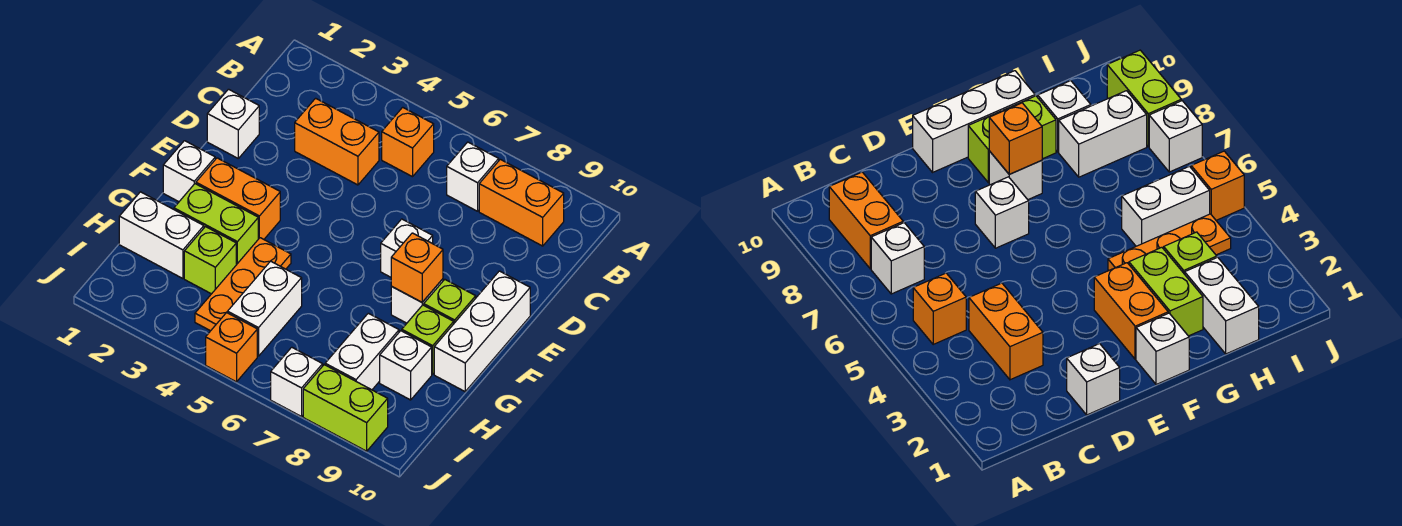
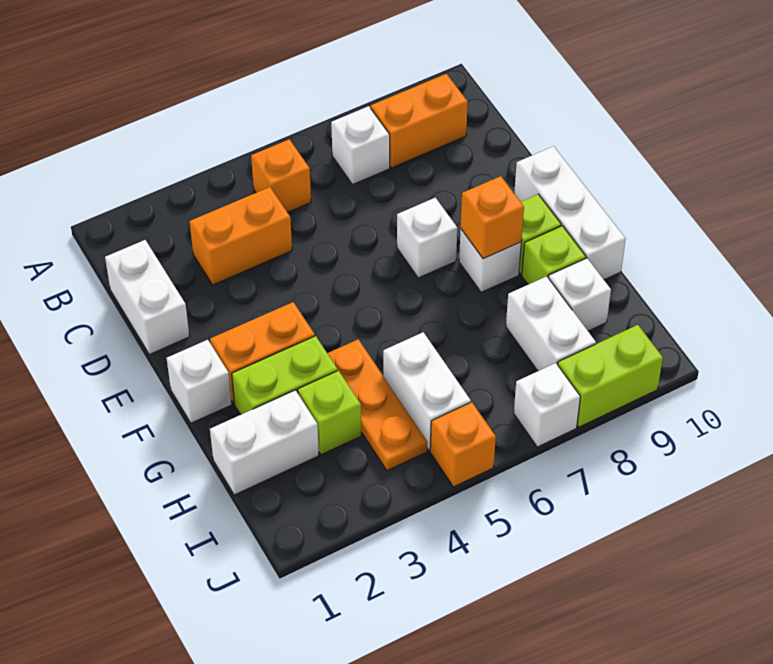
white 1x1 brick [207,89,259,158] -> white 1x2 brick [105,240,190,354]

